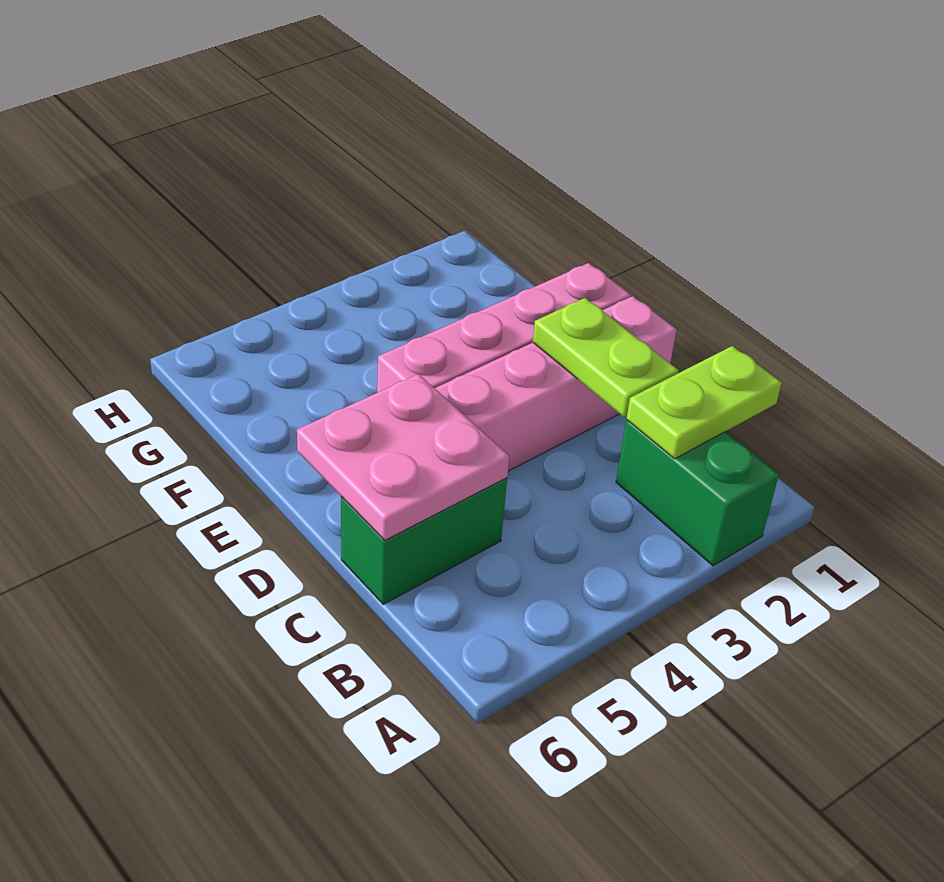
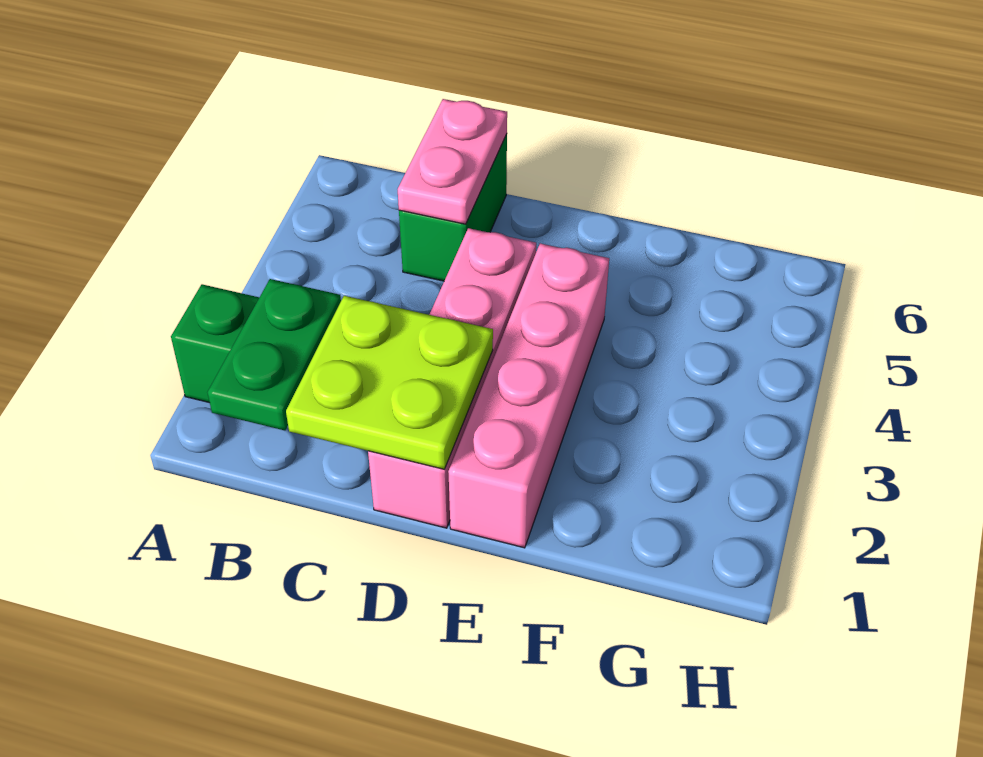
lime 1x2 plate [627,346,782,459] -> green 1x2 plate [207,279,341,430]
lime 1x2 plate [533,298,679,417] -> lime 2x2 plate [286,296,493,469]
pink 2x2 plate [297,374,509,540] -> pink 1x2 plate [398,99,507,224]

